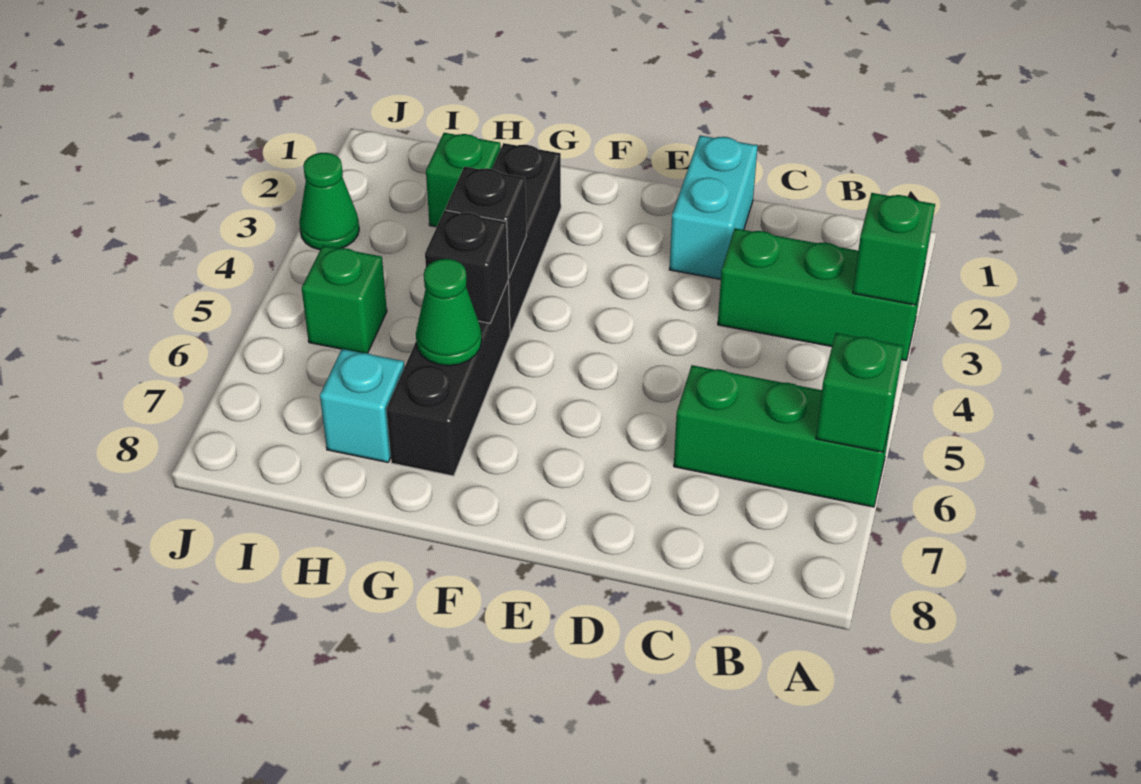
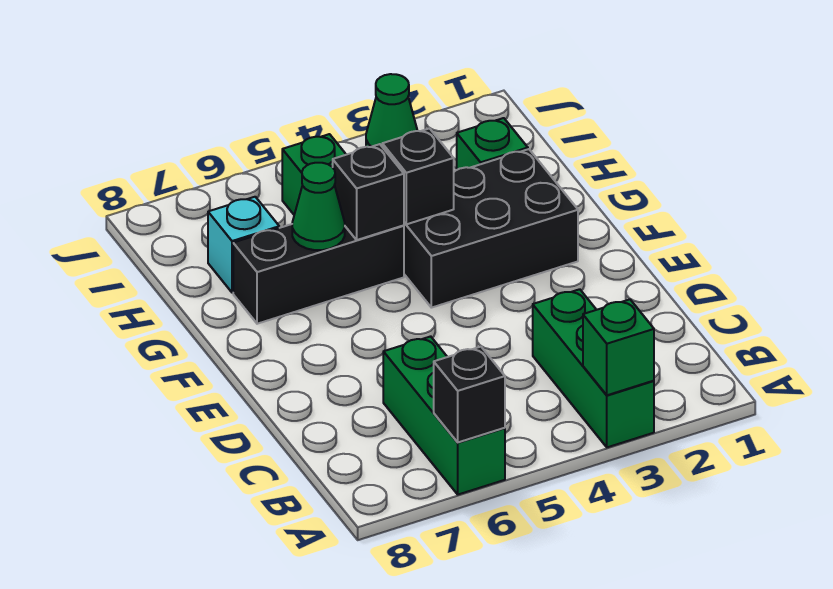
green 1x1 brick [816,333,903,452] -> black 1x1 brick [434,347,505,442]
cyan 1x2 brick [669,135,758,279] -> none
black 1x3 brick [492,143,561,333] -> black 2x3 brick [404,149,578,308]

